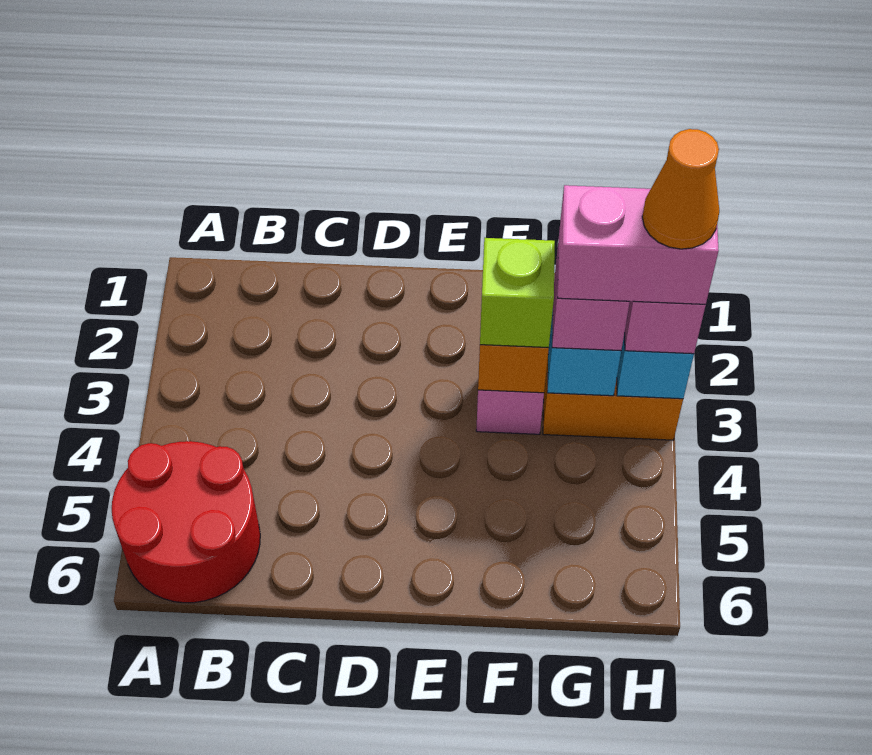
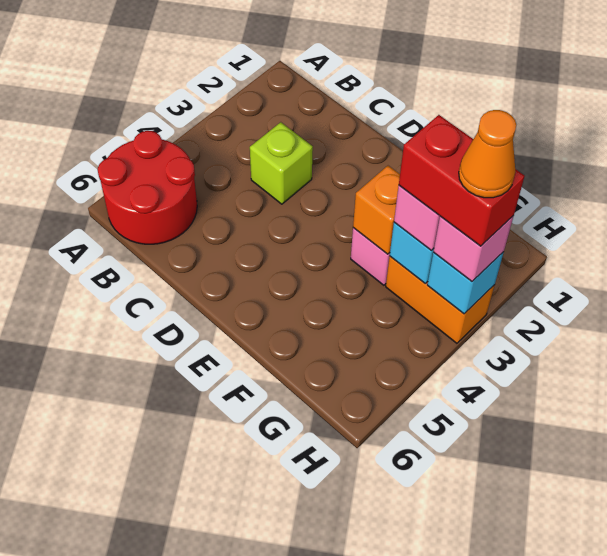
lime 1x1 brick [480,238,555,348] -> lime 1x1 brick moved to [250,122,313,204]
pink 1x2 brick [558,185,719,304] -> red 1x2 brick [399,115,525,246]

